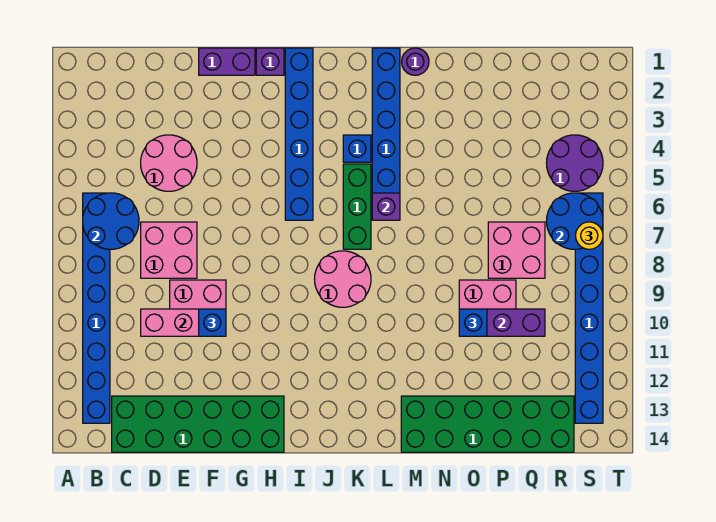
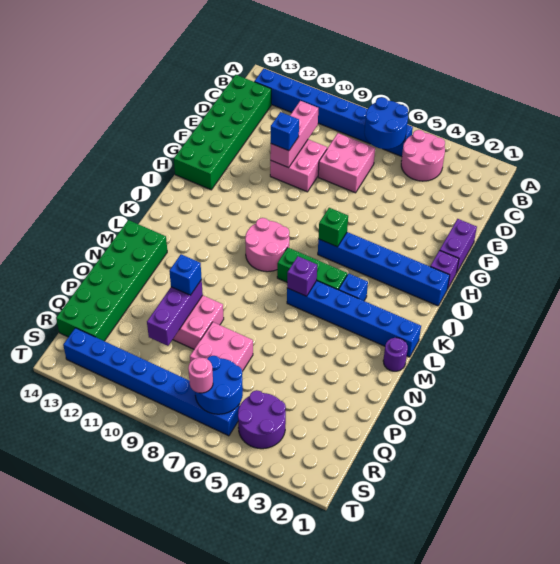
pink 2x2 round brick [141,135,197,191] -> pink 2x2 round brick moved to [401,130,445,181]
none -> green 1x1 brick [318,208,348,247]
yellow 1x1 round brick [576,222,603,249] -> pink 1x1 round brick [188,357,213,393]

